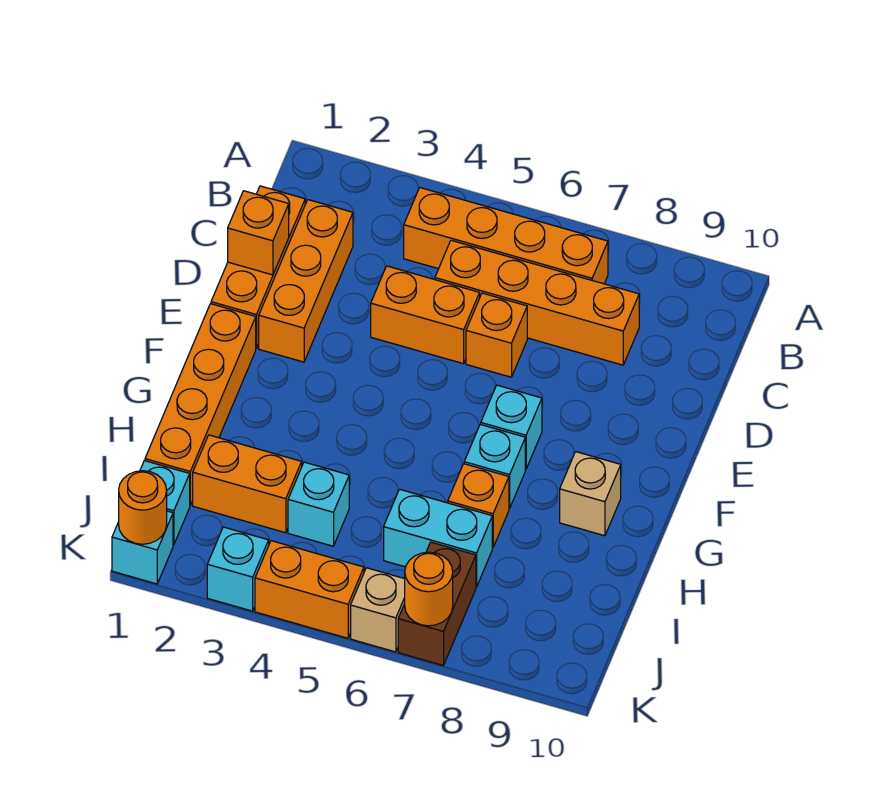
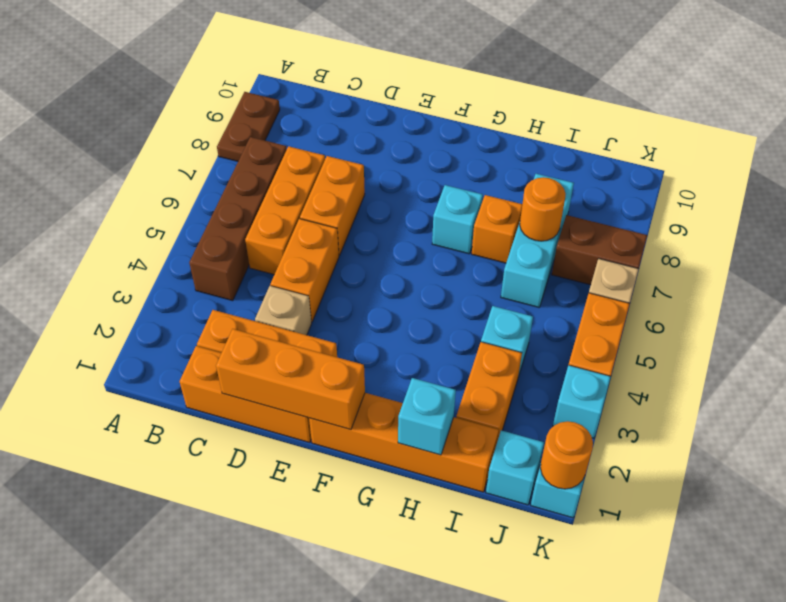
none -> brown 1x2 plate [217,92,280,161]
orange 1x4 brick [404,188,608,284] -> brown 1x4 brick [189,137,287,301]
orange 1x4 brick [435,240,639,365] -> orange 1x3 brick [245,146,325,275]
orange 1x1 brick [228,191,289,275] -> orange 1x3 brick [216,329,365,430]
orange 1x1 brick [466,293,527,377] -> orange 1x2 brick [300,156,365,256]
cyan 1x1 brick [481,385,542,469] -> cyan 1x1 brick moved to [398,378,456,455]
tan 1x1 brick [560,452,621,536] -> tan 1x1 brick moved to [255,286,312,335]
cyan 1x2 brick [384,489,492,587] -> cyan 1x3 brick [501,174,574,307]
orange 1x1 round brick [405,552,453,626] -> orange 1x1 round brick moved to [520,177,566,241]

